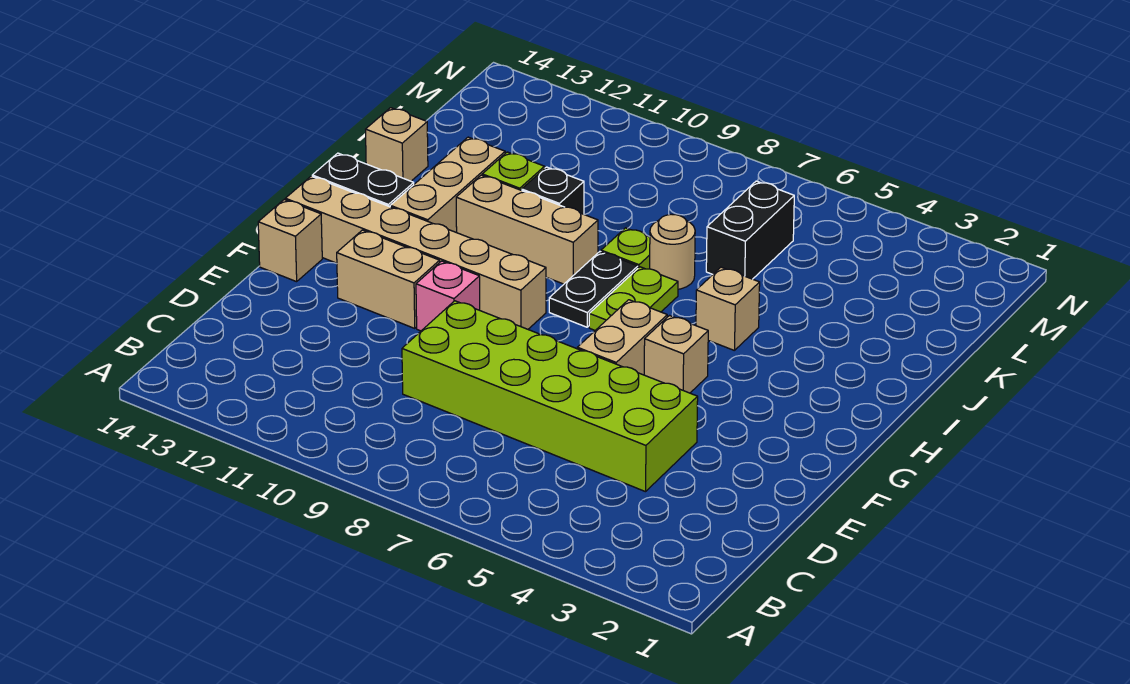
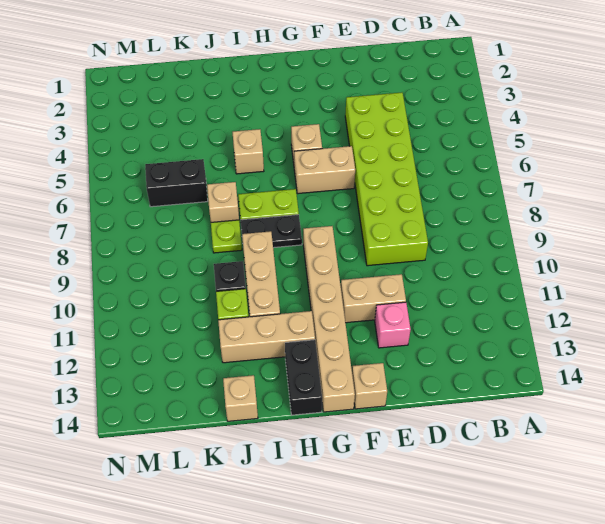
pink 1x1 brick [416,261,480,331] -> pink 1x1 brick moved to [375,302,411,348]
tan 1x2 brick [337,230,440,328] -> tan 1x2 brick turned to [341,274,406,323]
tan 1x1 round brick [650,214,695,289] -> tan 1x1 brick [207,182,239,222]

